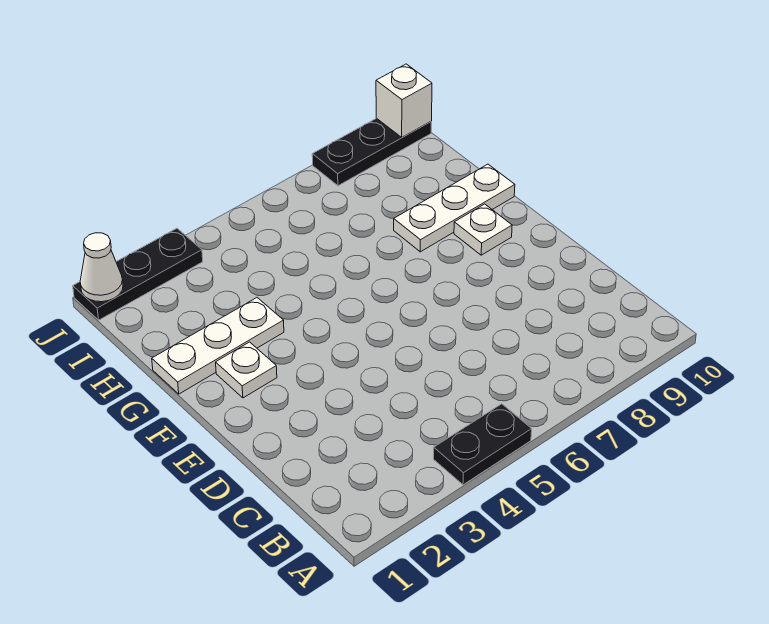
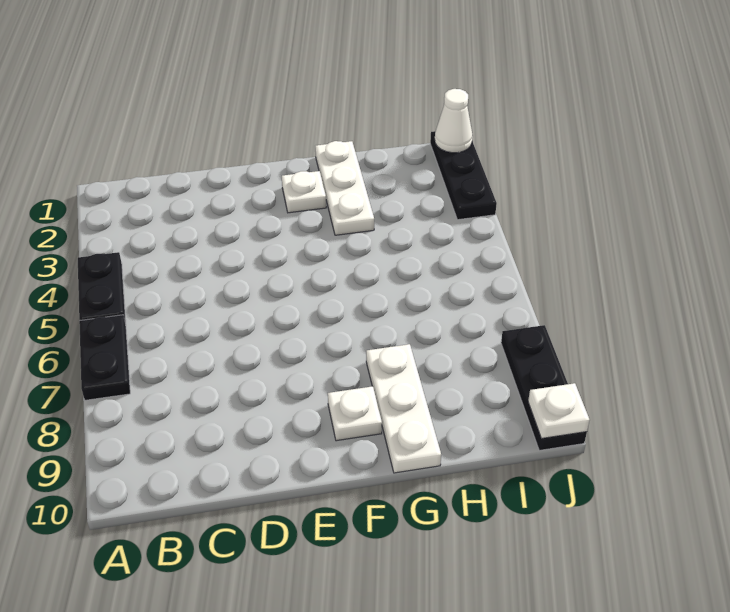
none -> black 1x2 plate [79,315,130,400]
white 1x1 brick [376,64,432,137] -> white 1x1 plate [528,383,590,439]

